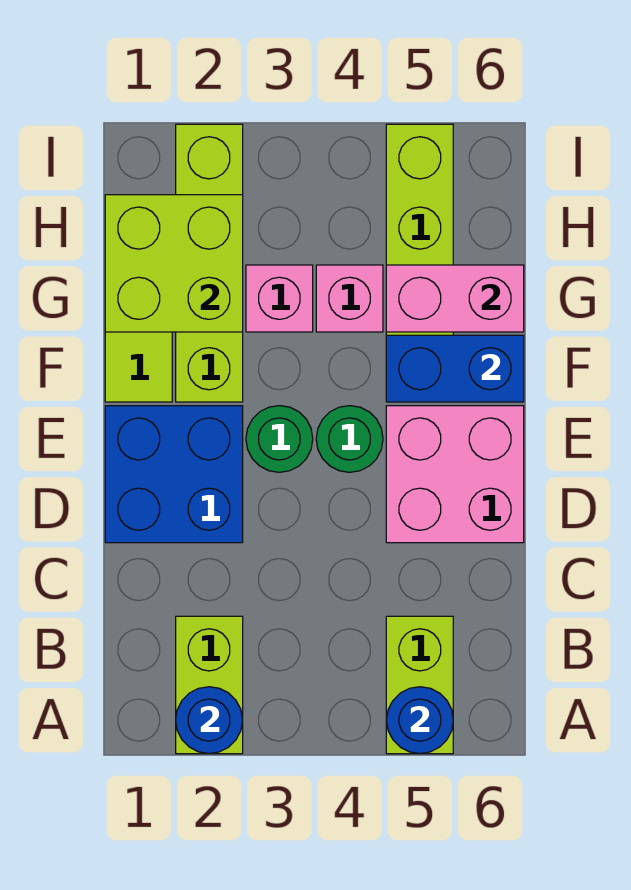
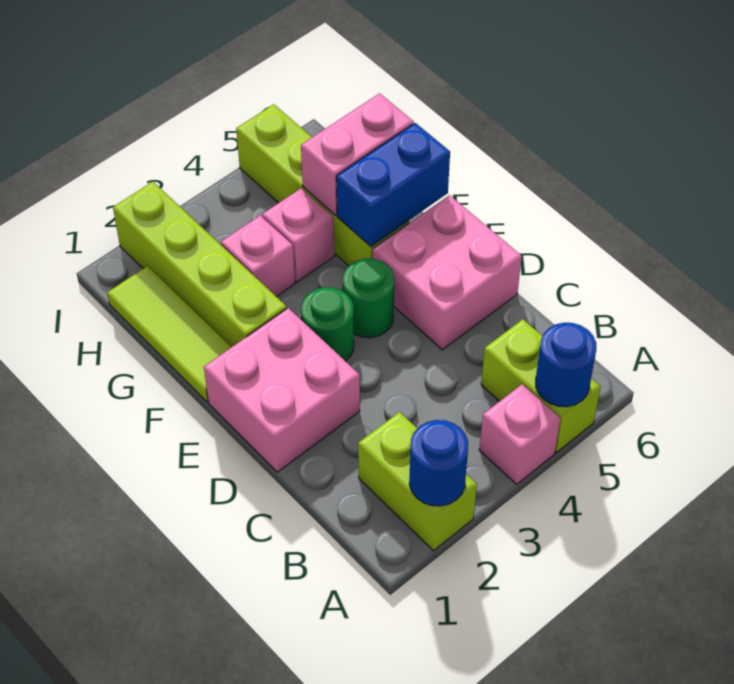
none -> pink 1x1 brick [479,384,560,484]
blue 2x2 brick [105,406,243,543] -> pink 2x2 brick [204,308,360,472]
lime 2x2 brick [105,195,243,332] -> none

